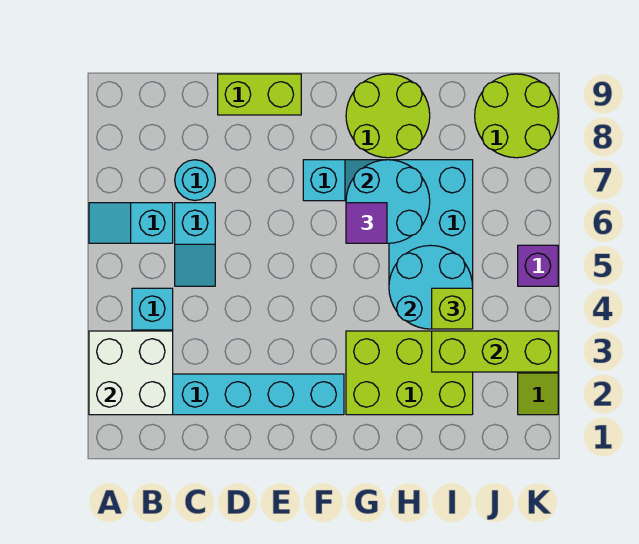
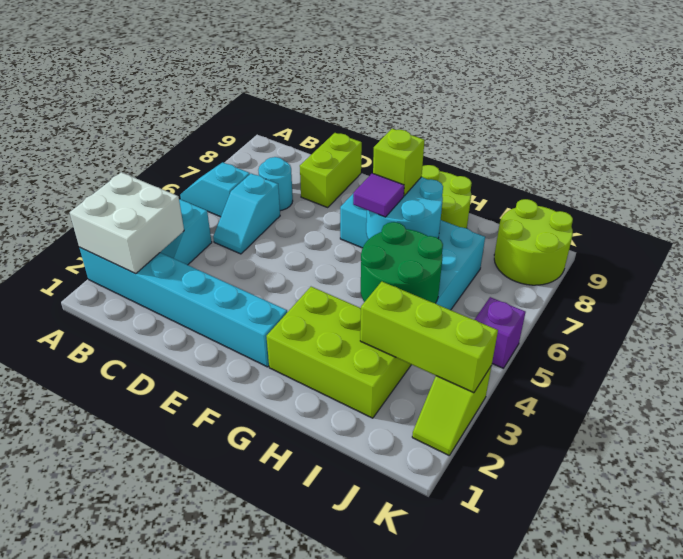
lime 1x2 brick [218,74,301,115] -> lime 1x2 brick turned to [300,133,362,207]
cyan 2x2 round brick [389,245,473,329] -> green 2x2 round brick [361,222,443,303]
lime 1x1 brick [432,288,473,329] -> lime 1x1 brick moved to [373,129,425,196]

